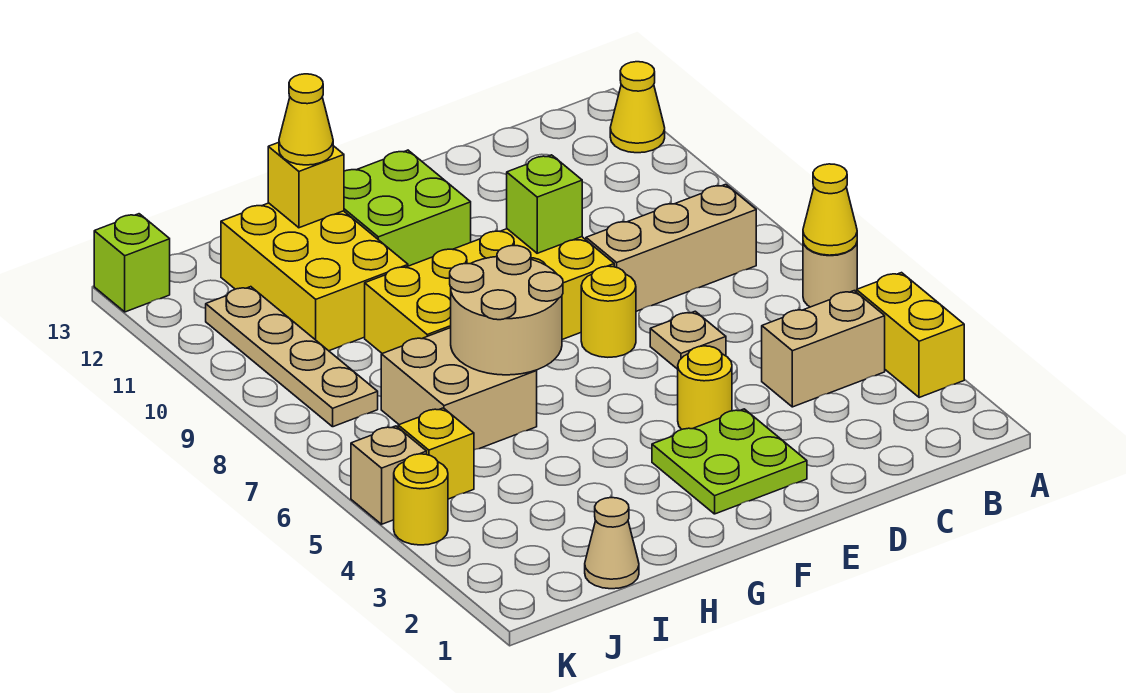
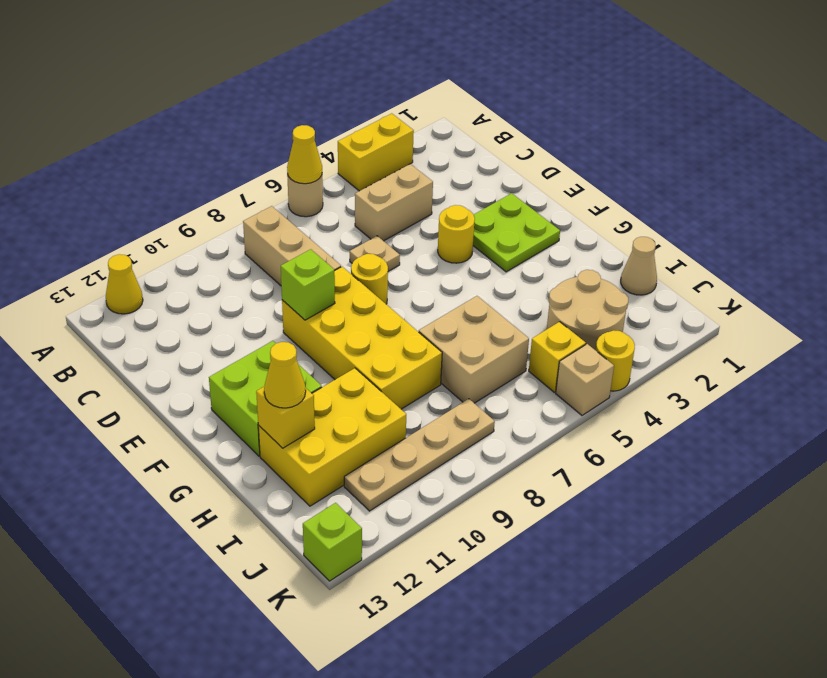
tan 1x2 brick [762,291,885,407] -> tan 1x2 brick turned to [355,164,433,241]
tan 2x2 round brick [450,246,563,375] -> tan 2x2 round brick moved to [547,270,628,350]

